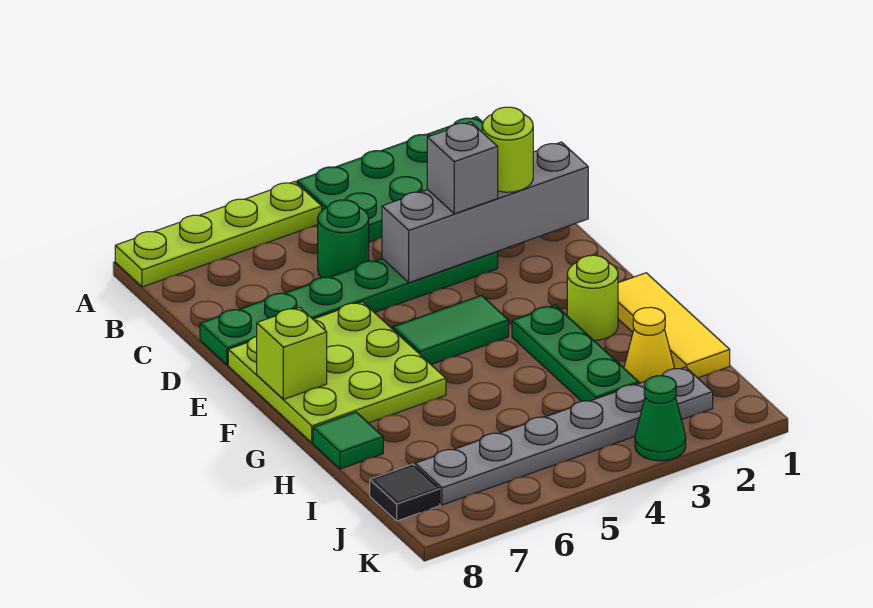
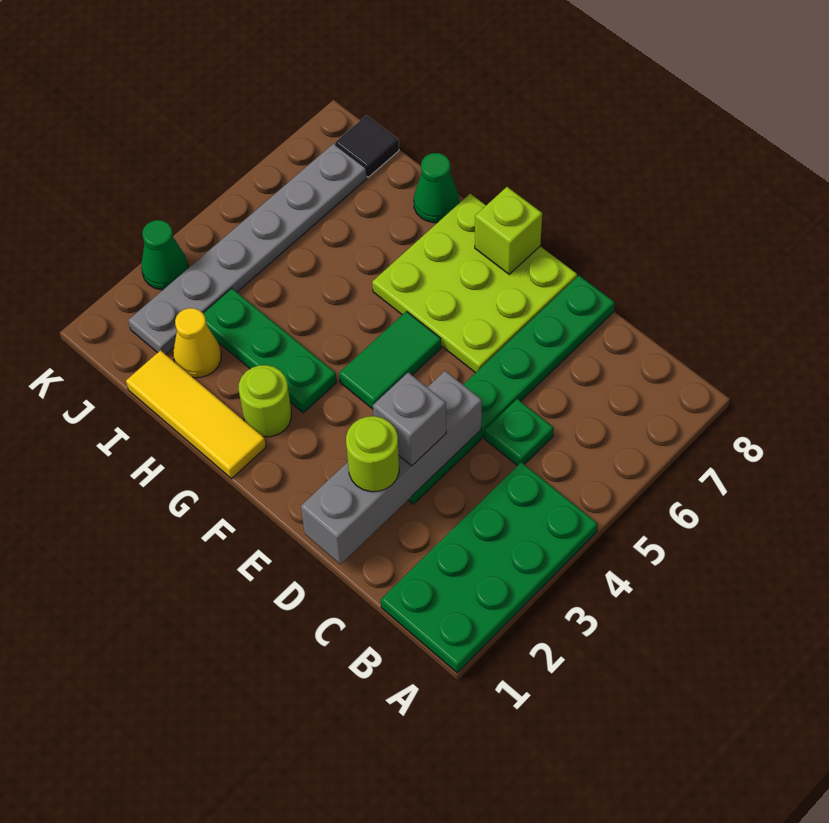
lime 1x4 plate [115,181,322,287] -> none
green 1x1 round brick [318,200,369,278] -> green 1x1 plate [485,399,553,466]
green 1x1 tile [313,412,383,469] -> green 1x1 cone [414,153,459,223]

